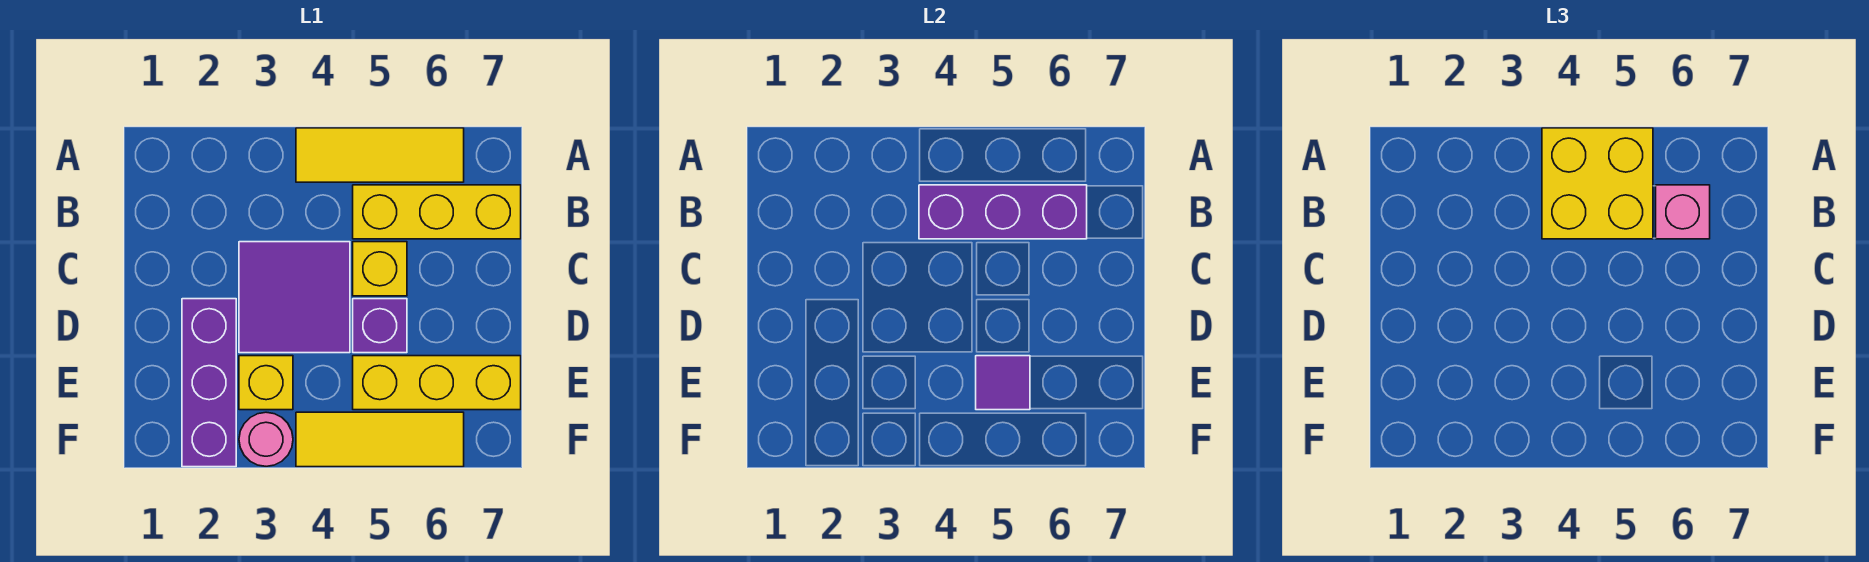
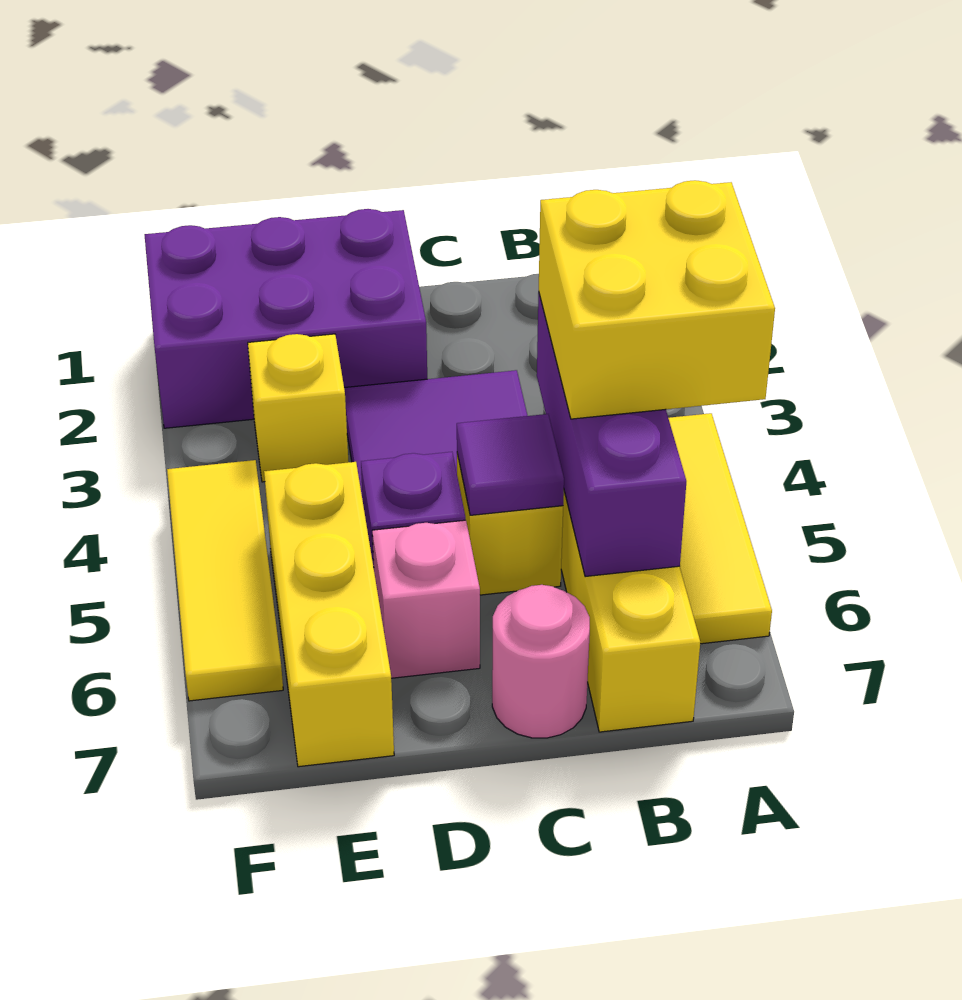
pink 1x1 brick [1656,185,1710,239] -> pink 1x1 brick moved to [372,520,480,678]
purple 1x3 brick [182,299,236,467] -> purple 2x3 brick [144,209,427,428]
purple 1x1 tile [976,356,1030,410] -> purple 1x1 tile moved to [457,414,564,515]
pink 1x1 round brick [239,412,293,466] -> pink 1x1 round brick moved to [492,585,590,738]

